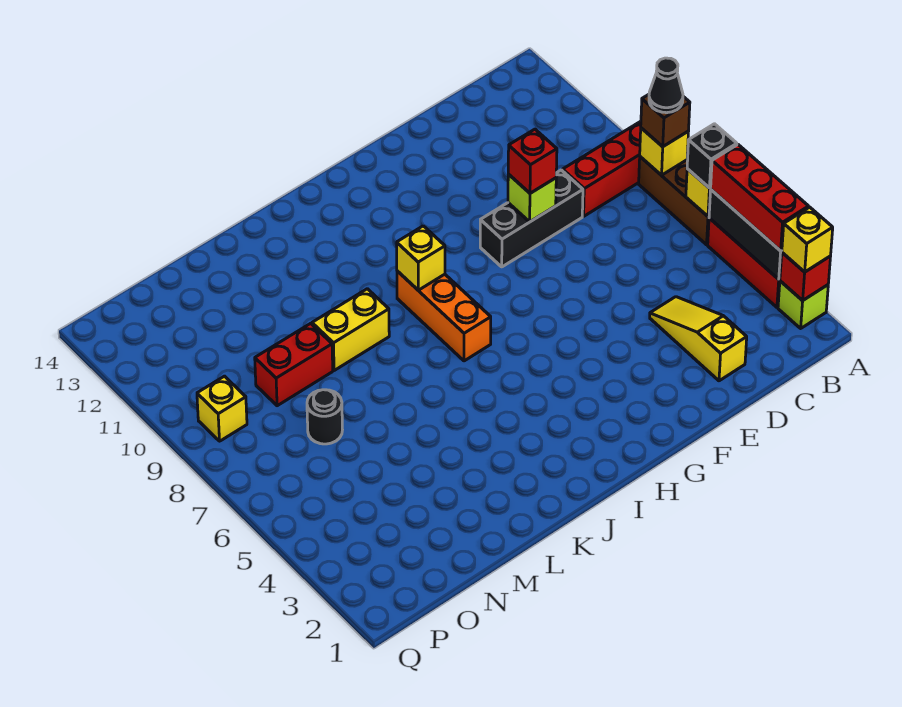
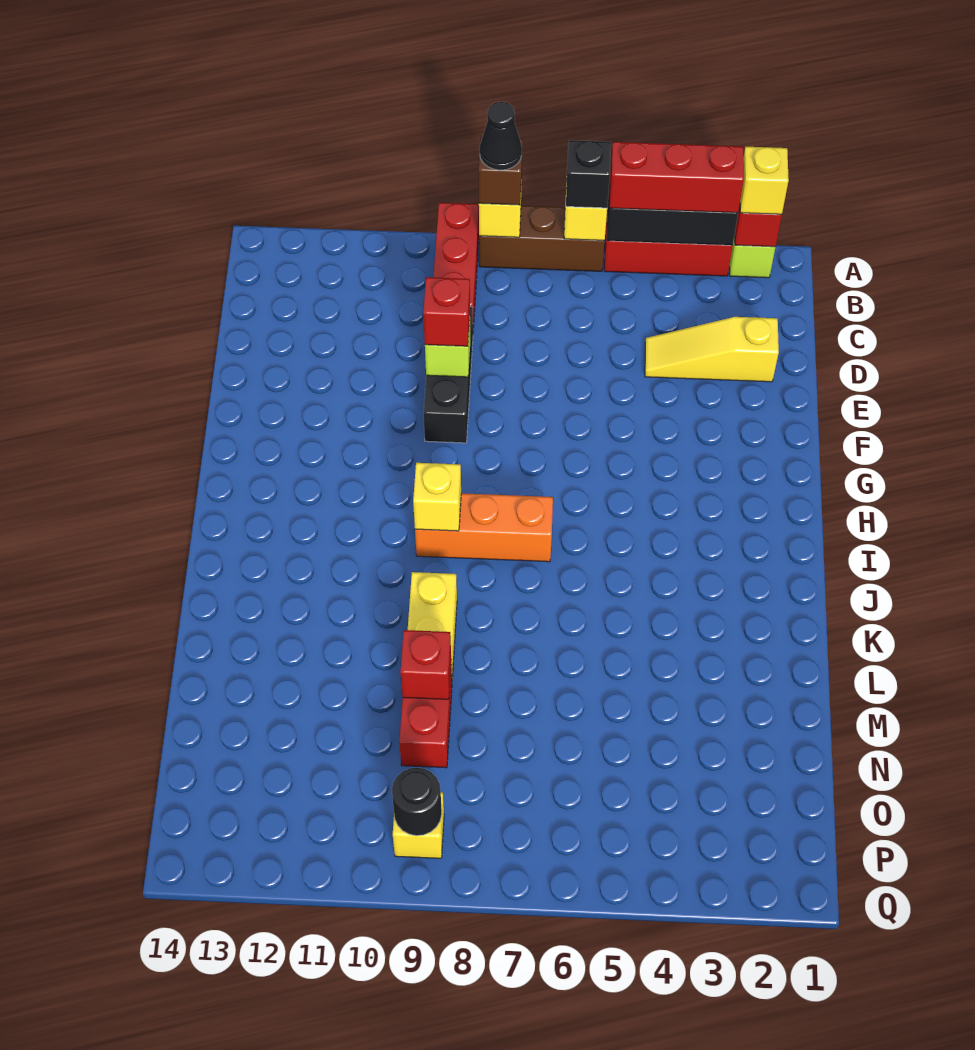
none -> red 1x1 brick [400,630,451,699]
black 1x1 round brick [307,390,342,444] -> black 1x1 round brick moved to [392,768,442,836]

